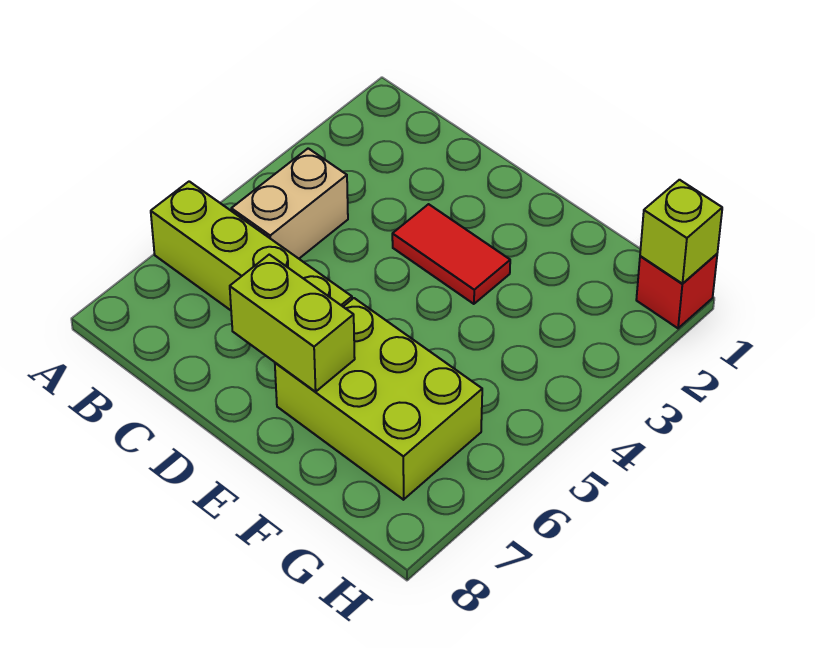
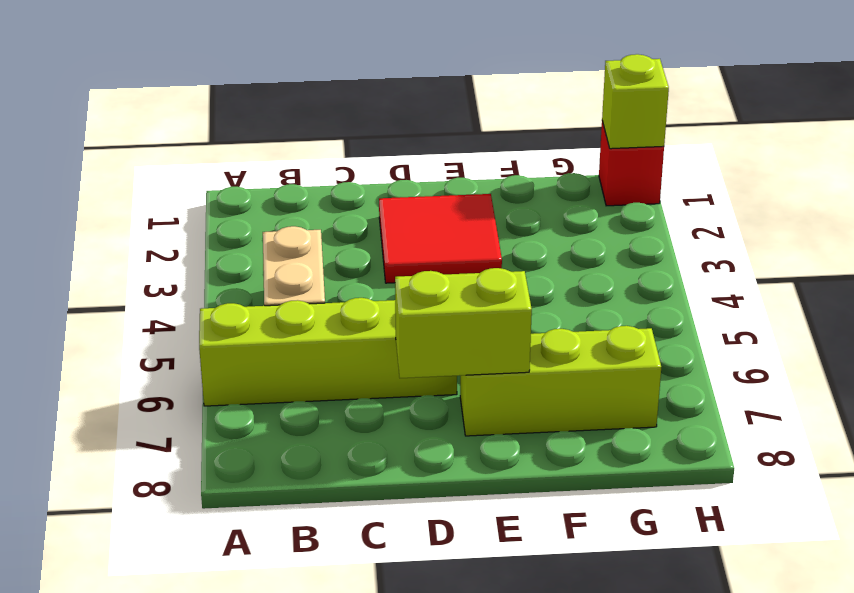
red 1x2 tile [392,204,510,304] -> red 2x2 tile [379,194,502,283]
lime 2x3 brick [275,298,482,500] -> lime 1x3 brick [460,326,661,436]

